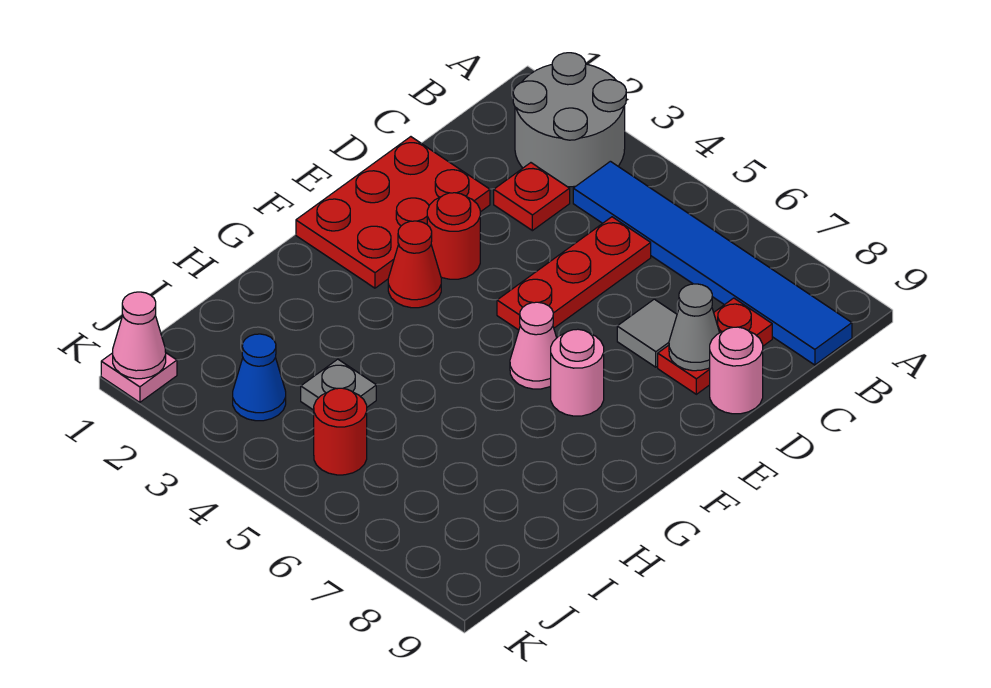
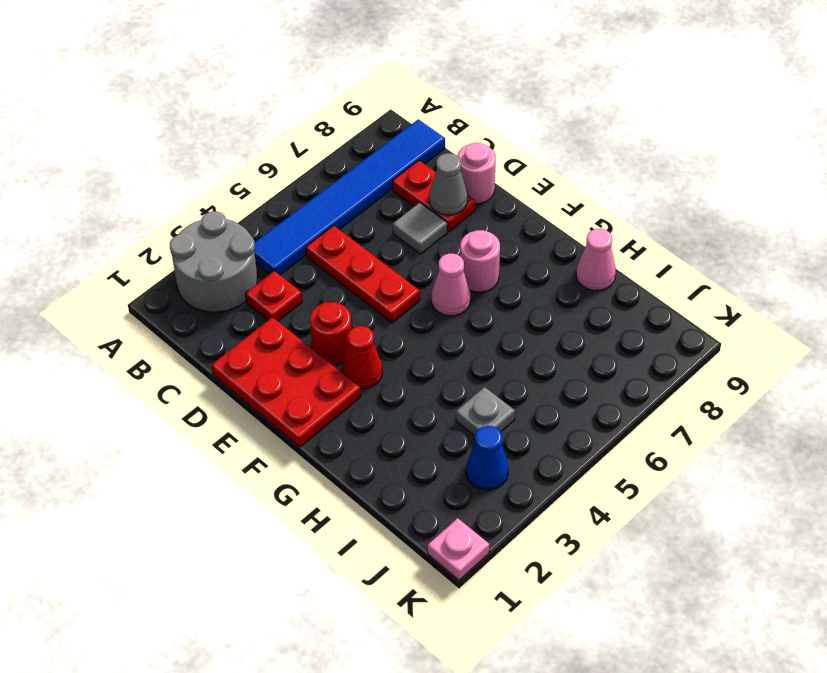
red 1x1 round brick [314,388,367,475] -> none
pink 1x1 cone [113,292,166,379] -> pink 1x1 cone moved to [576,229,616,291]

